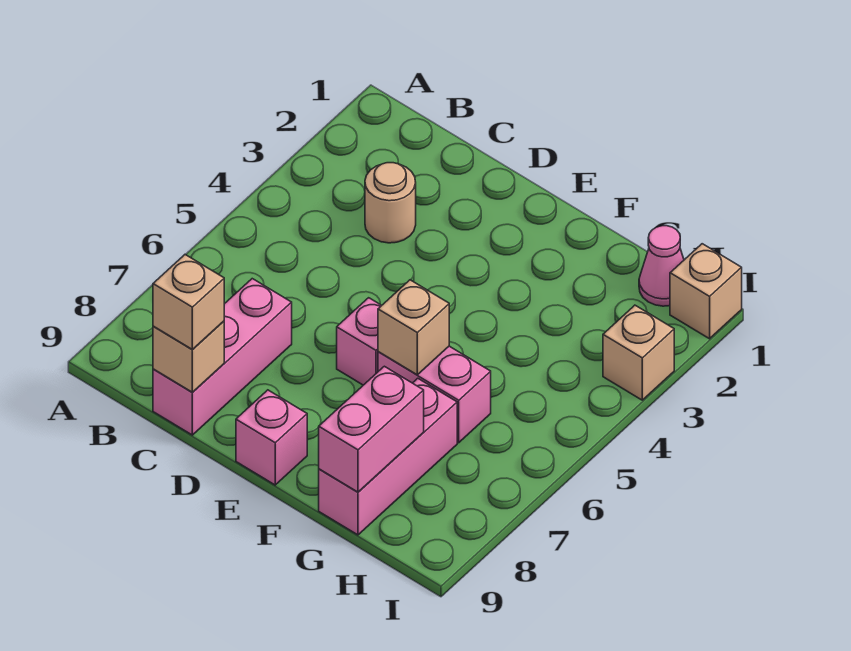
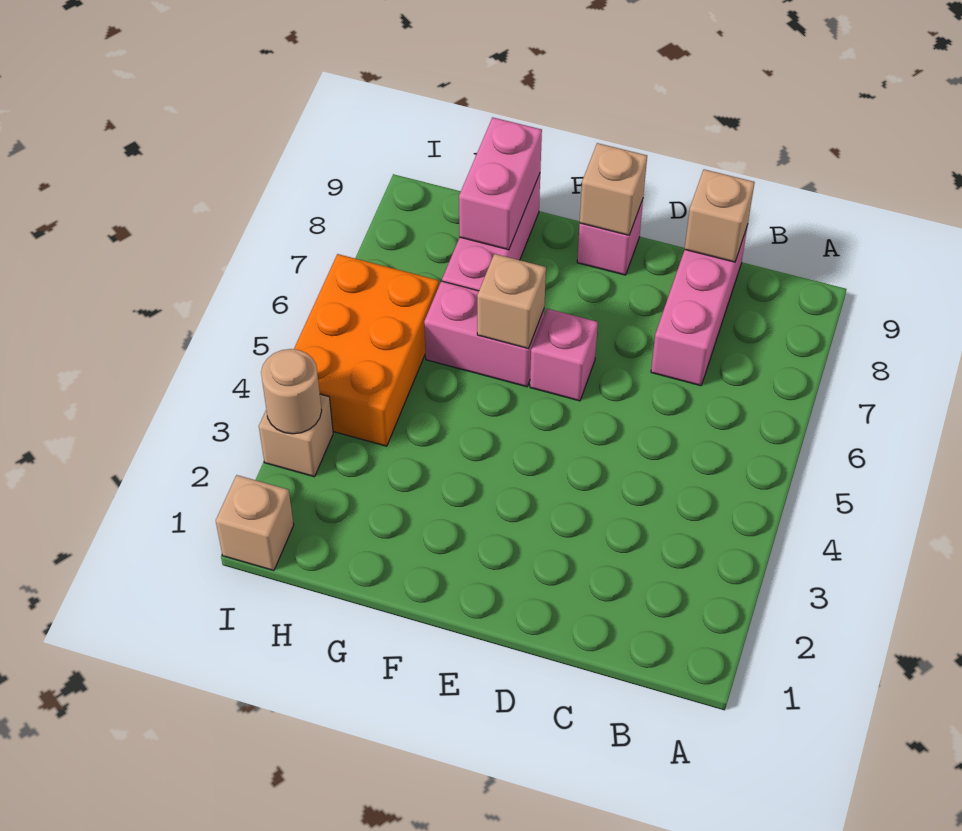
tan 1x1 round brick [365,163,416,243] -> tan 1x1 round brick moved to [261,349,322,434]
tan 1x1 brick [153,255,224,350] -> tan 1x1 brick moved to [580,143,647,235]
pink 1x1 cone [639,226,684,306] -> none
none -> orange 2x3 brick [294,254,439,446]

